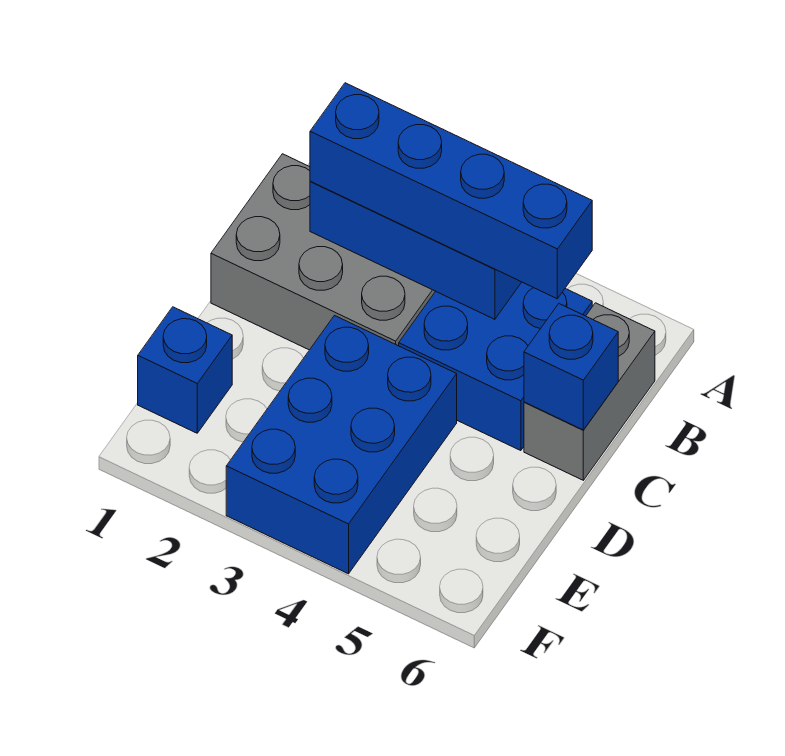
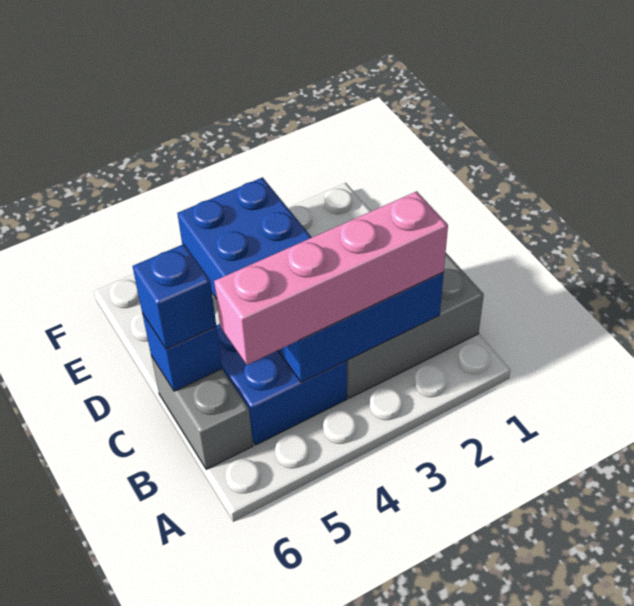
blue 1x4 brick [310,83,592,299] -> pink 1x4 brick [214,191,448,365]
blue 1x1 brick [138,307,232,433] -> blue 1x1 brick moved to [133,244,216,349]

